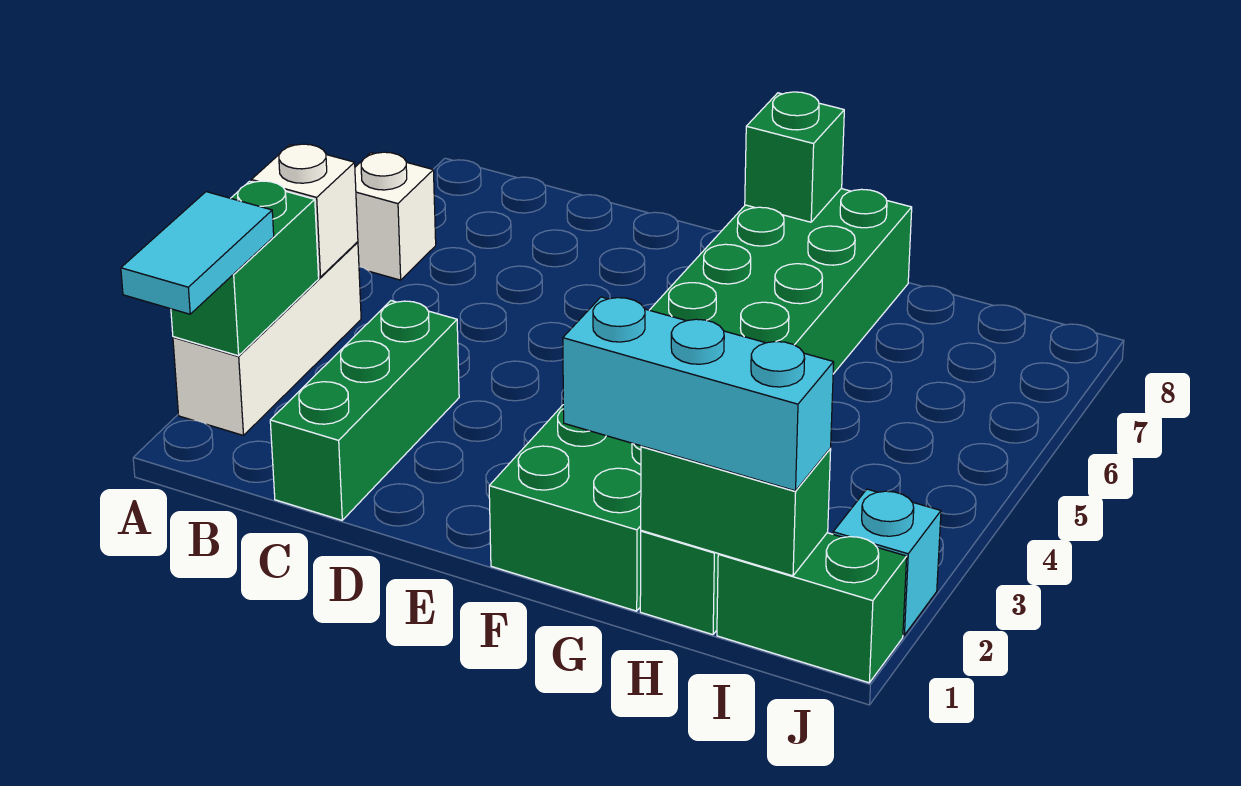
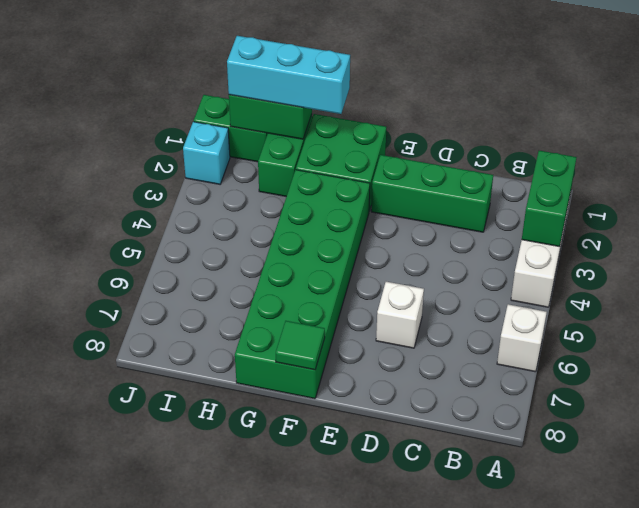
cyan 1x2 tile [121,192,274,314] -> none
white 1x1 brick [251,144,358,277] -> white 1x1 brick moved to [376,282,424,348]
green 1x3 brick [270,301,459,520] -> green 1x3 brick turned to [371,155,493,232]
green 1x1 brick [745,92,844,222] -> green 1x1 tile [276,321,325,370]

